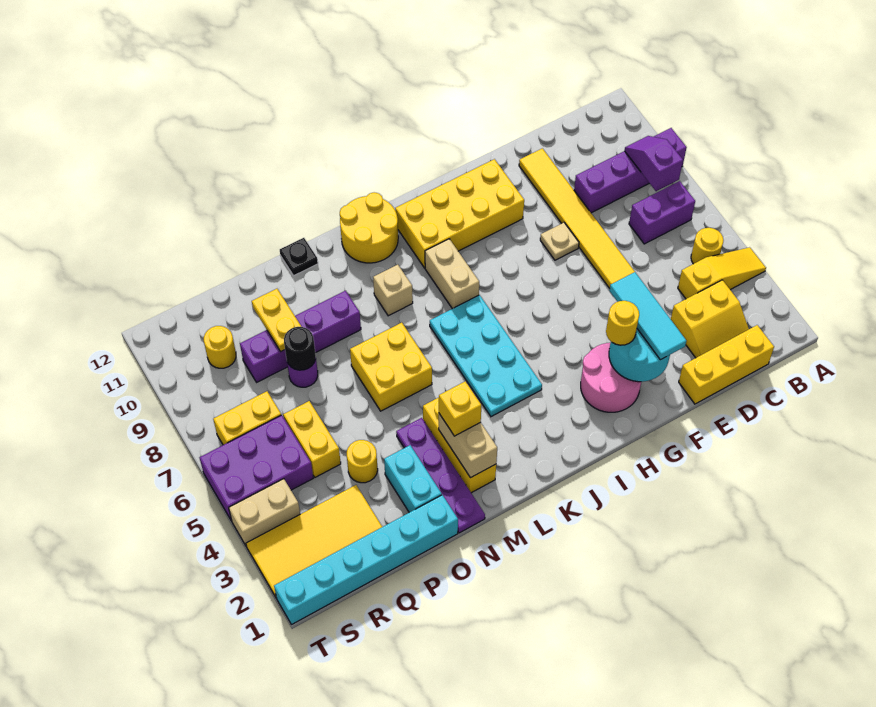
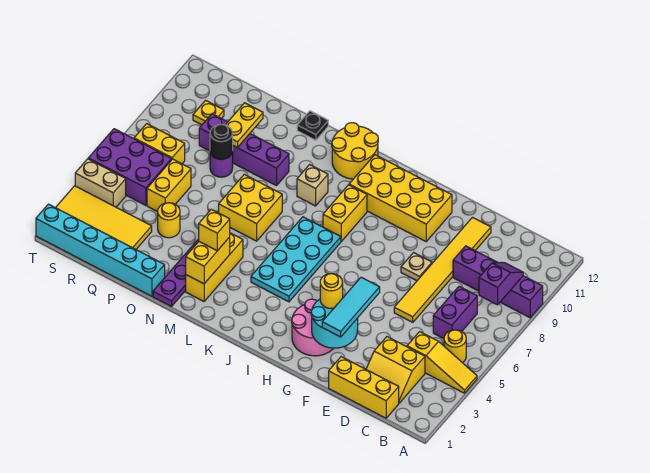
purple 1x2 brick [629,181,695,244] -> purple 1x2 brick turned to [433,286,477,339]
tan 1x2 brick [425,239,479,309] -> yellow 1x2 brick [323,185,367,241]
tan 1x2 brick [439,414,497,478] -> yellow 1x2 brick [186,237,230,284]
cyan 1x2 brick [384,445,442,512] -> none
yellow 1x1 round brick [204,326,236,368] -> yellow 1x1 plate [193,100,224,125]

